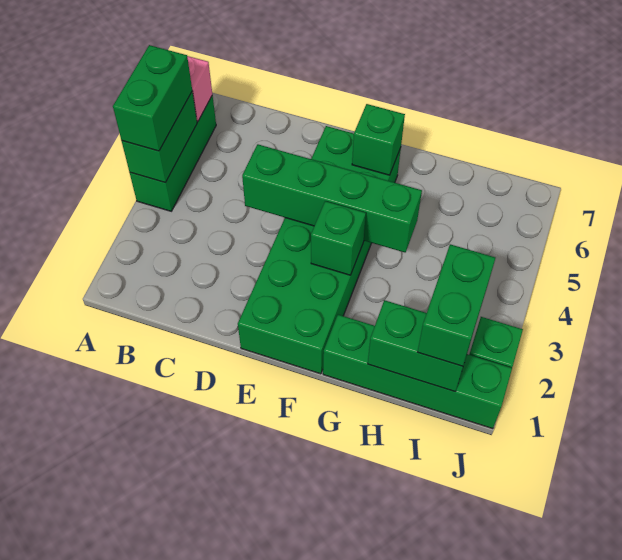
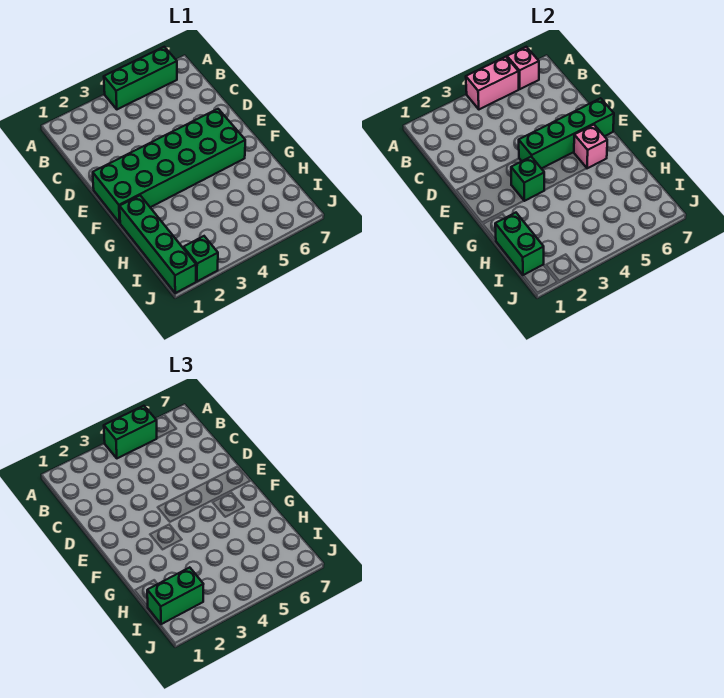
green 1x2 brick [122,91,197,182] -> pink 1x2 brick [466,57,519,109]
green 1x4 brick [242,144,422,252] -> green 1x4 brick turned to [519,98,614,169]
green 1x1 brick [352,104,405,175] -> pink 1x1 brick [574,125,607,168]

